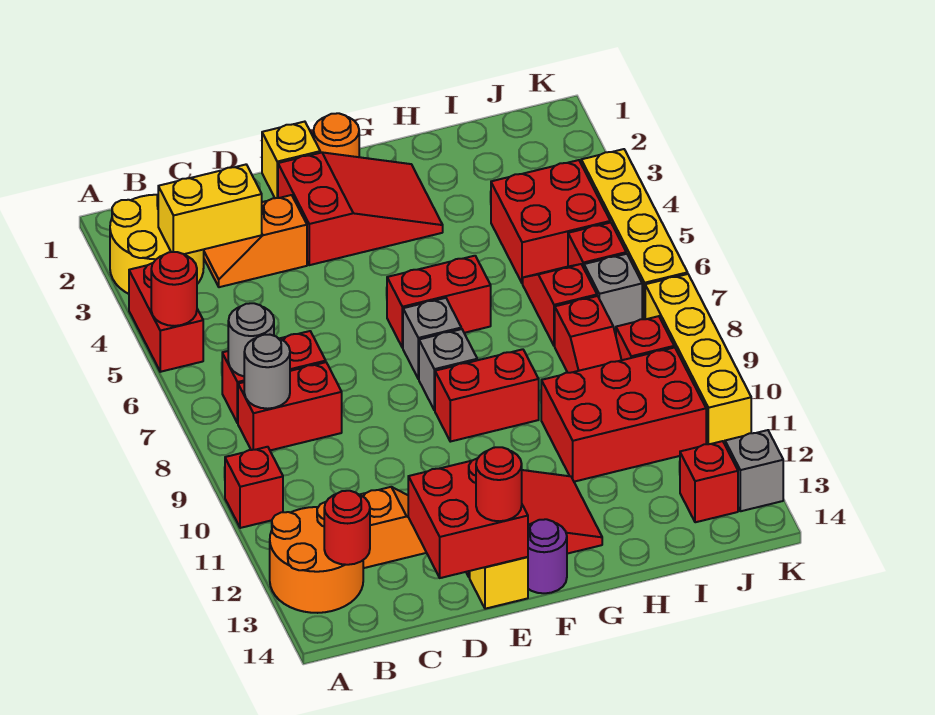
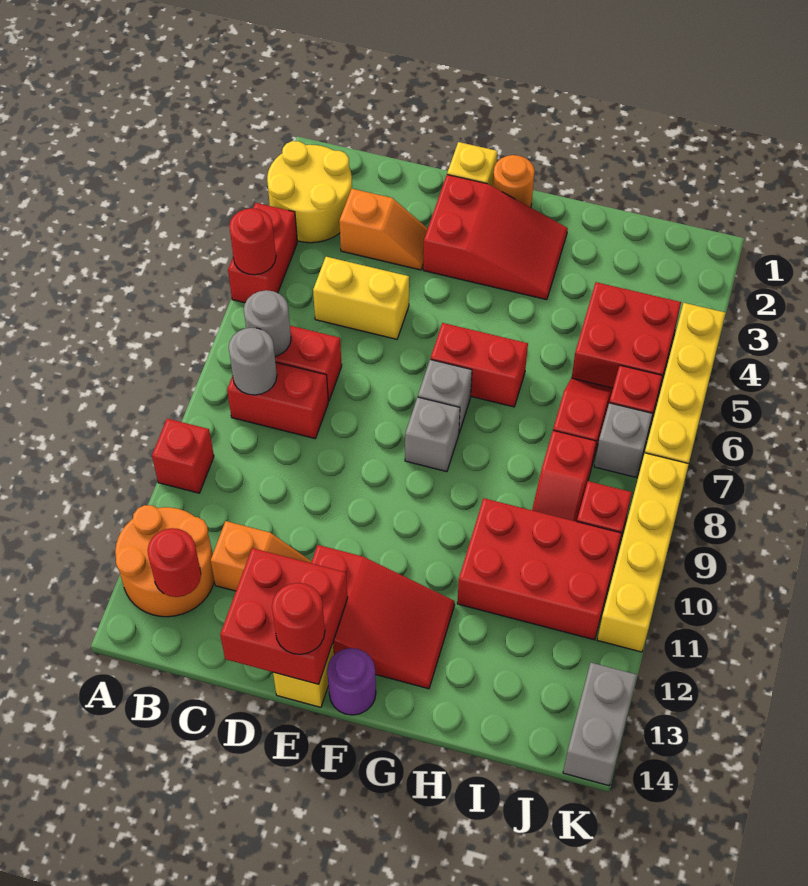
yellow 1x2 brick [158,165,262,254] -> yellow 1x2 brick moved to [313,257,409,339]
orange 1x2 slope [204,195,307,287] -> orange 1x2 slope turned to [339,189,428,270]
red 1x2 brick [435,349,539,442] -> none
red 1x1 brick [680,441,738,522] -> none
grey 1x1 brick [725,430,783,511] -> grey 1x2 brick [563,663,637,786]

